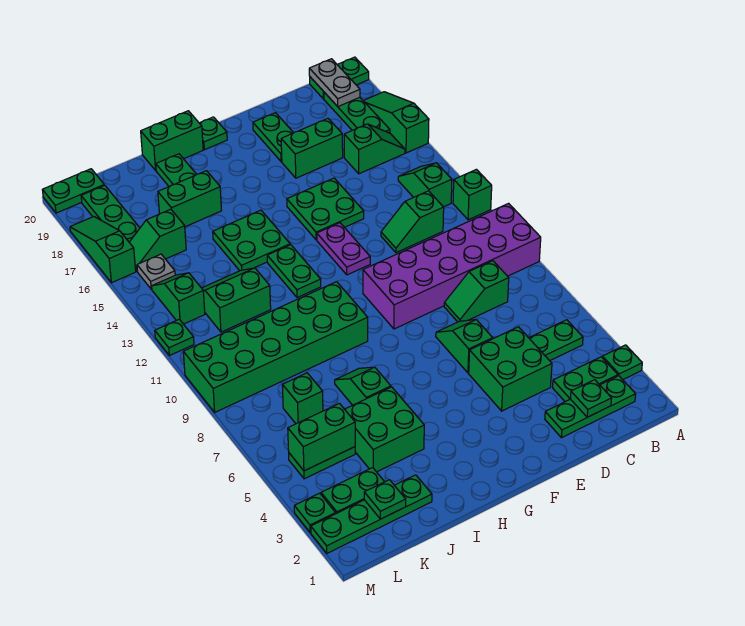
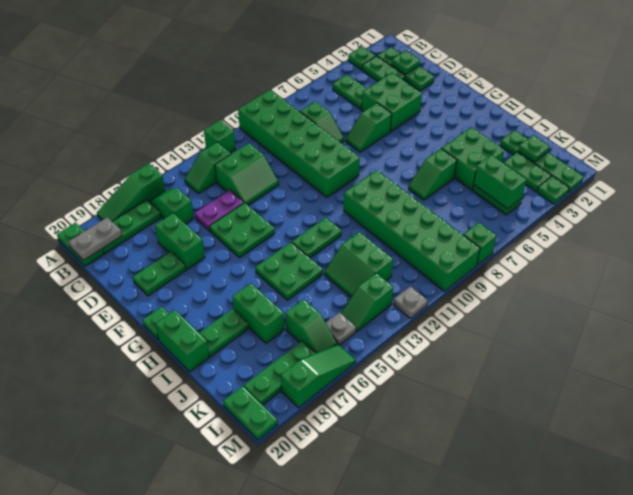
purple 2x6 brick [363,203,541,329] -> green 2x6 brick [238,90,360,197]
green 1x2 slope [381,191,444,253] -> green 2x2 slope [215,143,279,205]
purple 1x2 plate [317,223,370,275] -> purple 1x2 plate moved to [195,190,244,231]
green 1x1 brick [282,373,323,424] -> green 1x1 brick moved to [463,223,496,265]
green 1x1 plate [155,319,194,356] -> grey 1x1 plate [393,286,428,319]
green 1x3 slope [70,217,136,283] -> green 1x3 slope turned to [281,344,356,408]

